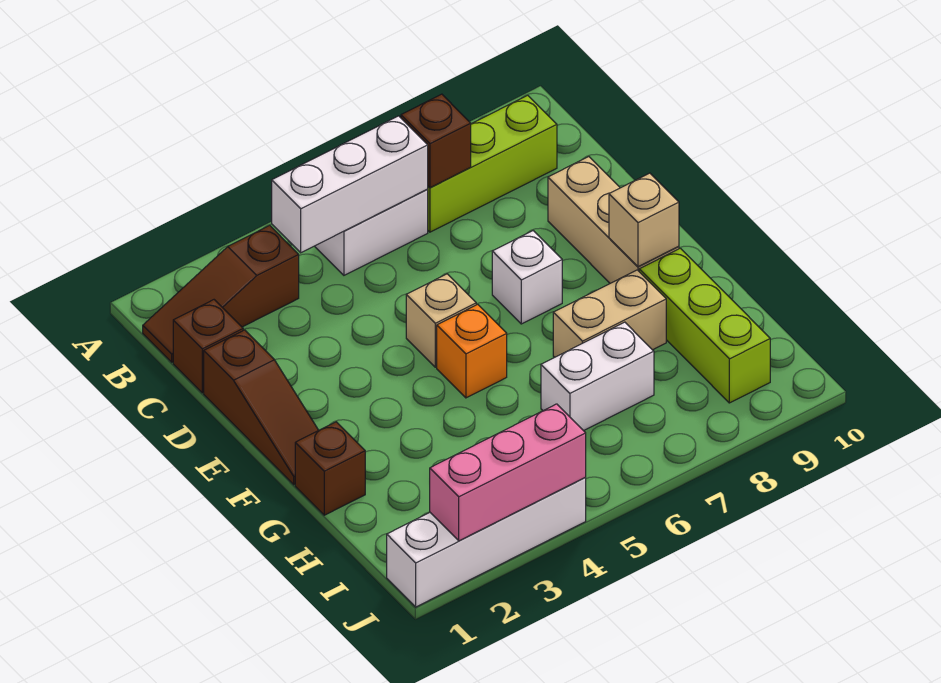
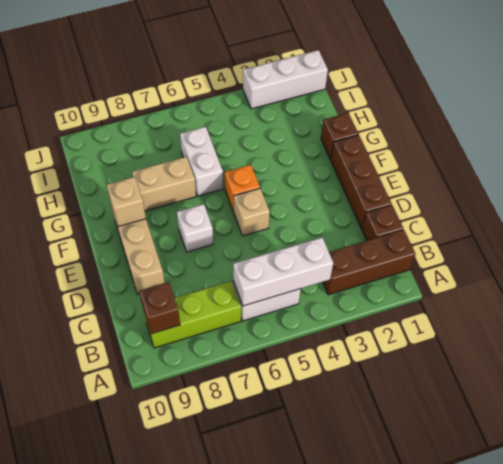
brown 1x3 slope [143,225,299,362] -> brown 1x3 brick [323,230,415,295]
brown 1x1 brick [401,94,471,188] -> brown 1x1 brick moved to [139,283,180,334]
brown 1x3 slope [204,330,319,485] -> brown 1x3 brick [331,135,392,228]
lime 1x3 brick [639,248,770,403] -> none
white 1x2 brick [541,322,654,431] -> white 1x2 brick turned to [180,127,223,196]
white 1x4 brick [387,478,586,607] -> white 1x3 brick [243,50,328,109]
pink 1x3 brick [430,404,586,541] -> none

